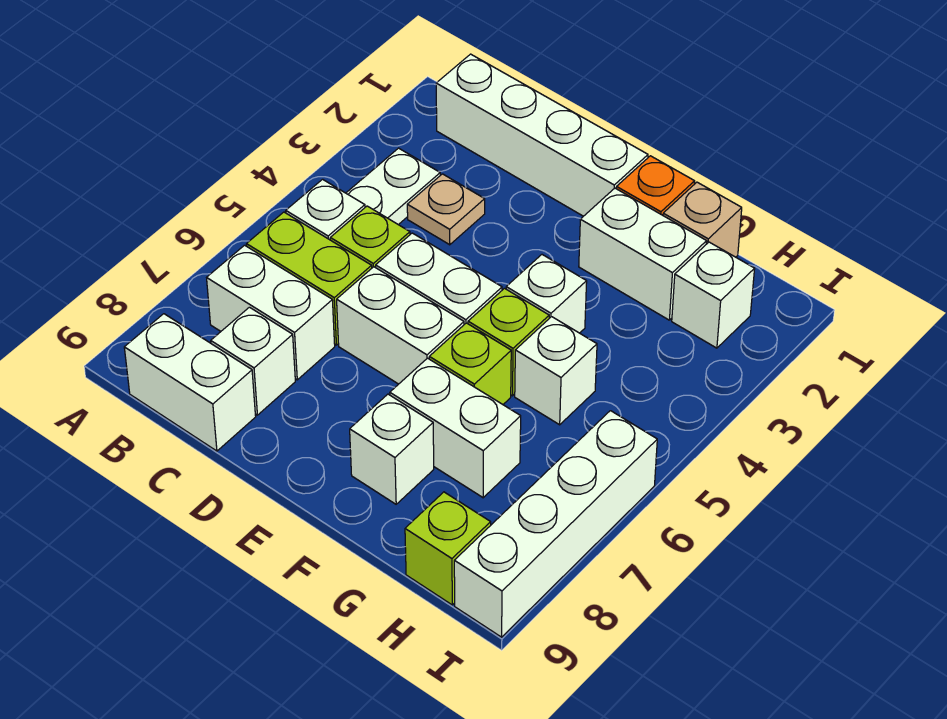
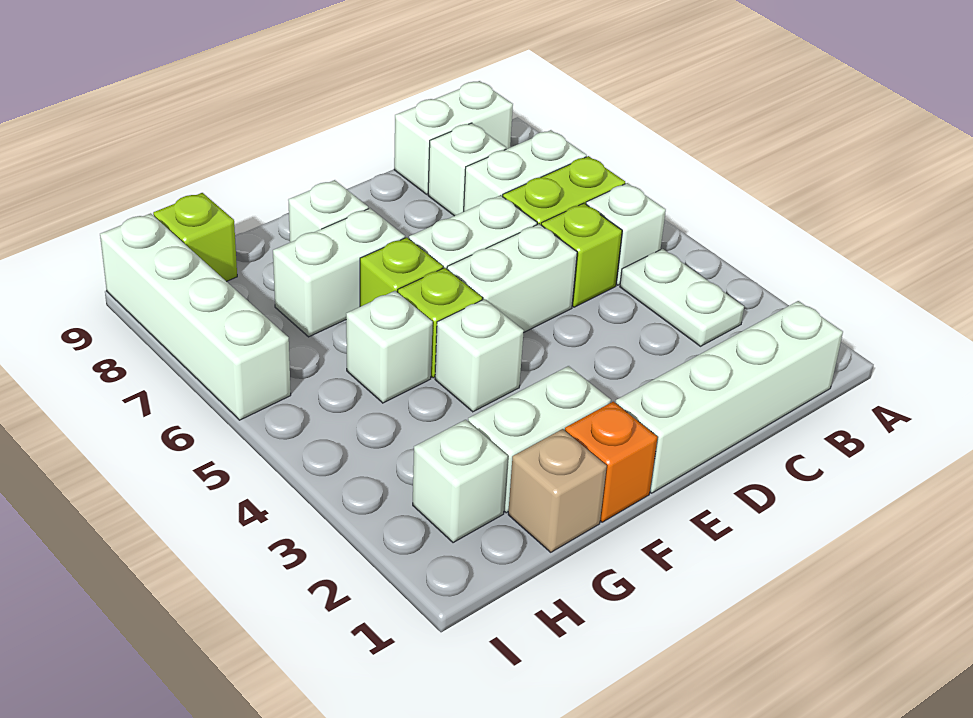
tan 1x1 plate [407,174,485,245] -> none

